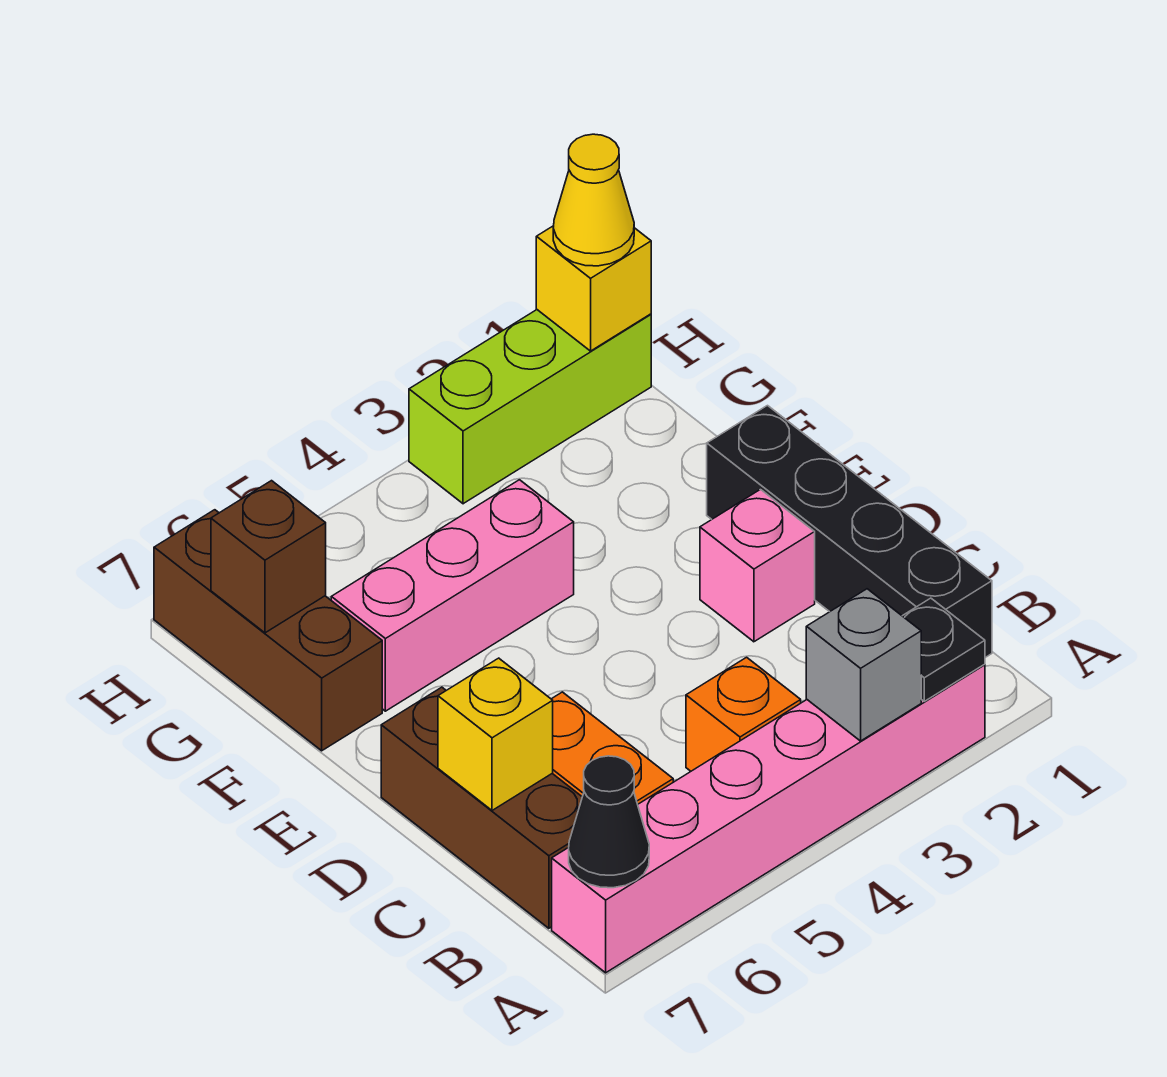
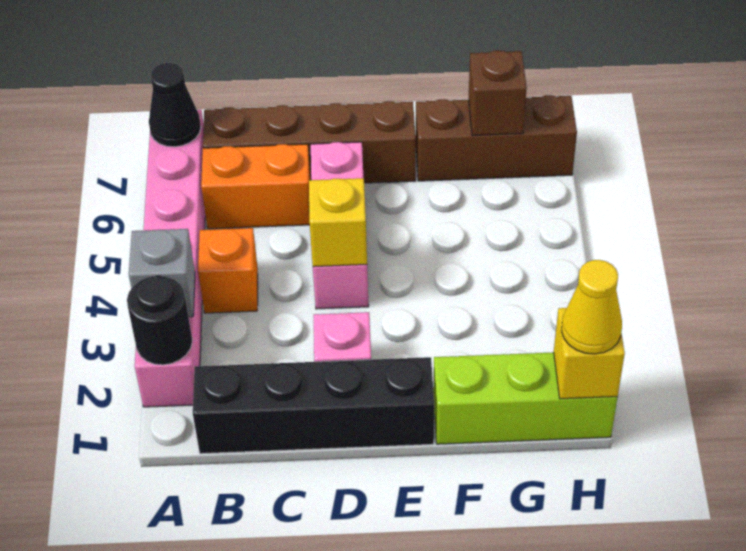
black 1x1 plate [903,598,985,701] -> black 1x1 round brick [127,276,192,365]
brown 1x3 brick [381,687,582,928] -> brown 1x4 brick [203,101,416,183]
yellow 1x1 brick [438,658,553,810] -> yellow 1x1 brick moved to [309,178,367,267]
pink 1x3 brick [331,480,574,711] -> pink 1x3 brick moved to [311,142,369,309]
lime 1x3 brick [409,310,651,504] -> lime 1x3 brick turned to [433,352,618,444]

